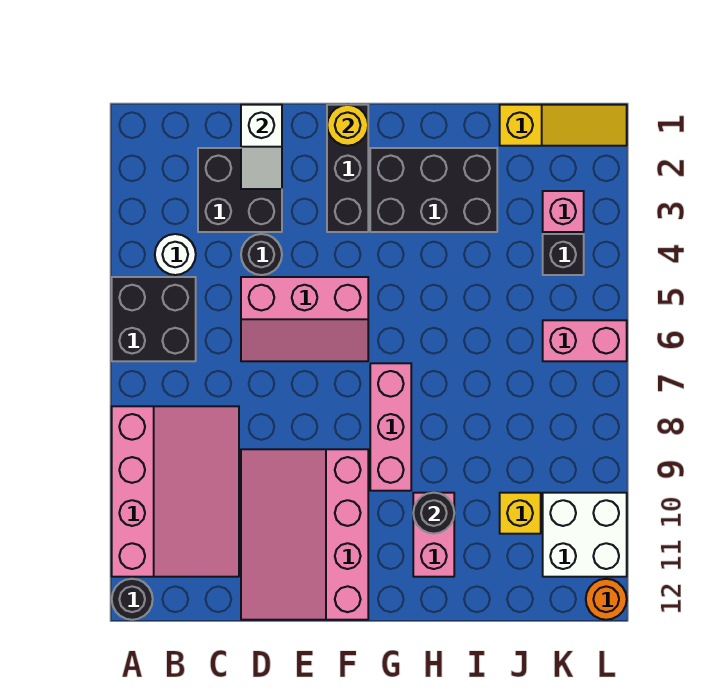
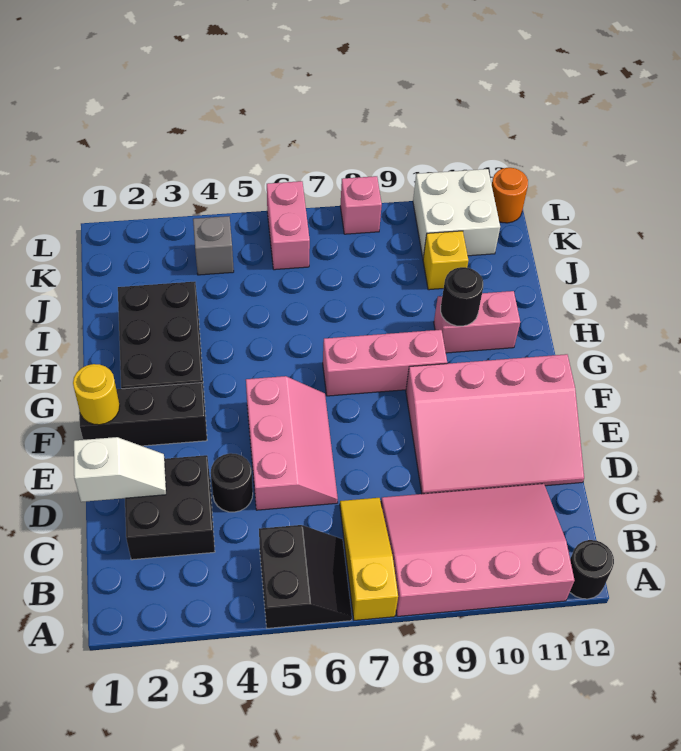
black 2x2 brick [112,277,196,361] -> black 2x2 slope [259,525,352,628]
white 1x1 round brick [155,234,196,275] -> none
yellow 1x3 slope [500,105,627,146] -> yellow 1x3 slope moved to [340,498,398,620]
pink 1x1 brick [543,191,584,232] -> pink 1x1 brick moved to [340,176,382,234]
black 1x1 brick [543,234,584,275] -> grey 1x1 brick [193,216,234,275]

